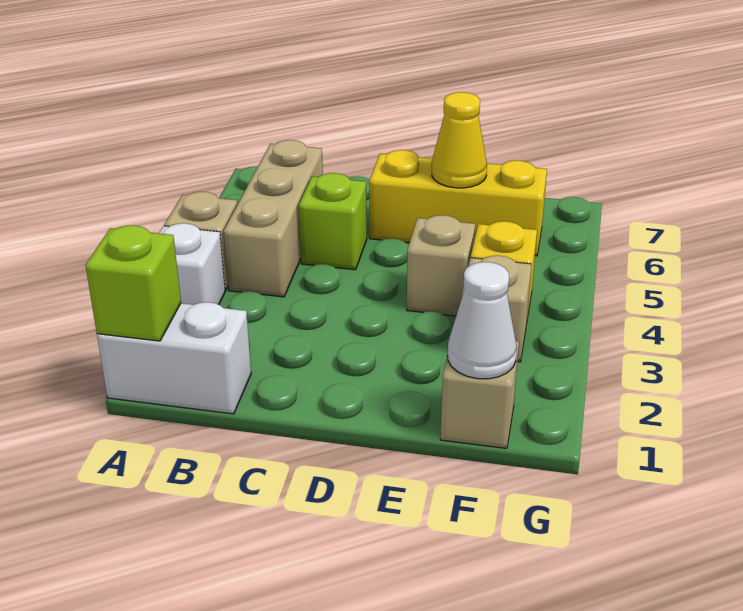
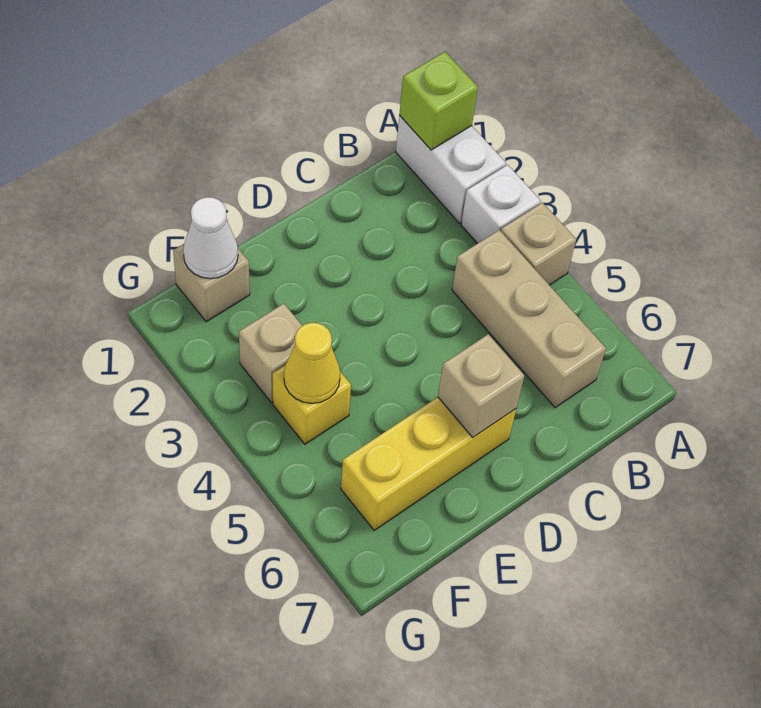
white 1x2 brick [97,302,251,414] -> white 1x2 brick turned to [396,116,506,223]
lime 1x1 brick [299,173,367,270] -> none
tan 1x1 brick [407,215,475,316] -> tan 1x1 brick moved to [438,334,524,437]
yellow 1x1 cone [432,92,487,188] -> yellow 1x1 cone moved to [284,323,340,403]

